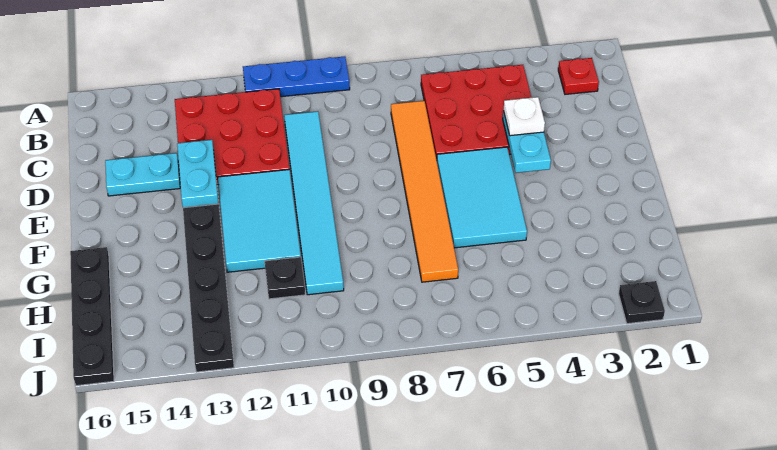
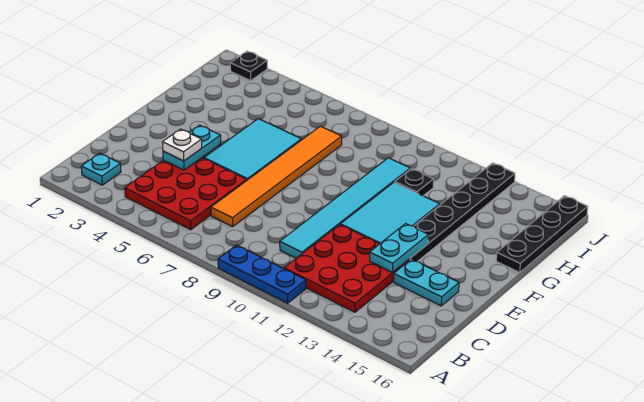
red 1x1 plate [558,58,599,94] -> cyan 1x1 plate [81,153,121,185]

